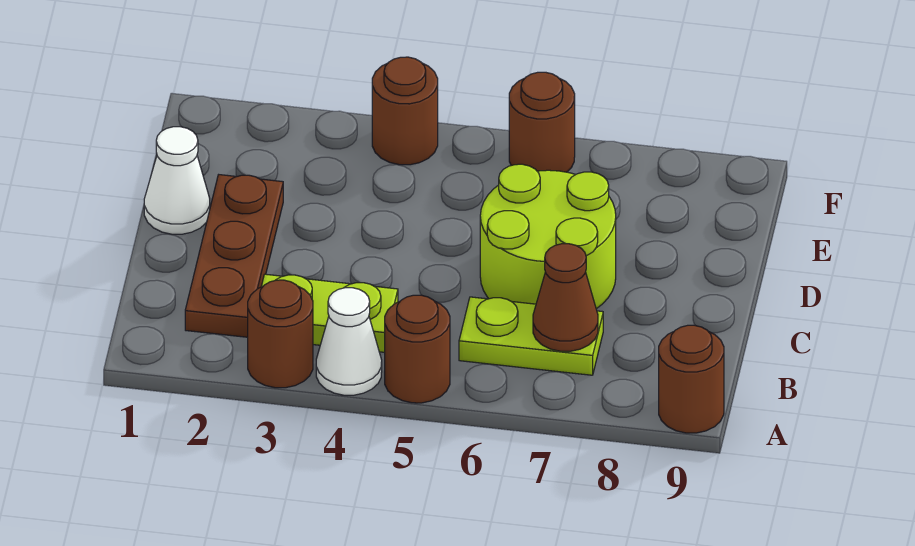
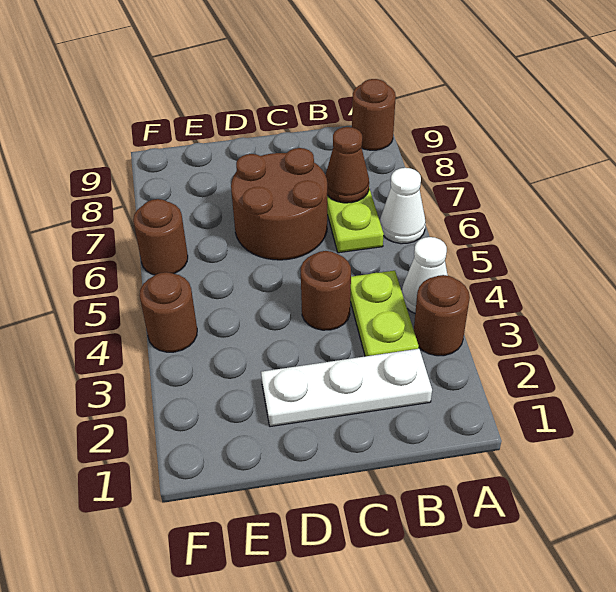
brown 1x1 round brick [385,295,450,403] -> brown 1x1 round brick moved to [301,251,351,330]
brown 1x3 plate [185,175,283,337] -> white 1x3 plate [261,349,432,427]
lime 2x2 round brick [480,164,616,309] -> brown 2x2 round brick [231,148,327,260]
white 1x1 cone [144,127,210,234] -> white 1x1 cone moved to [380,168,426,244]

